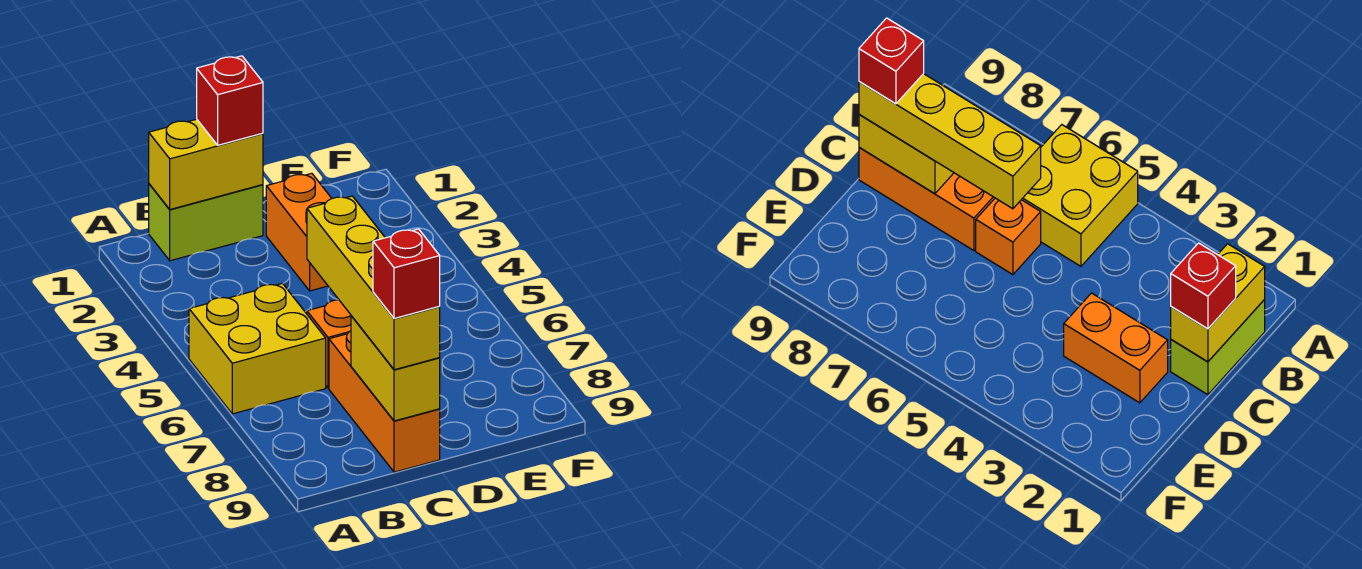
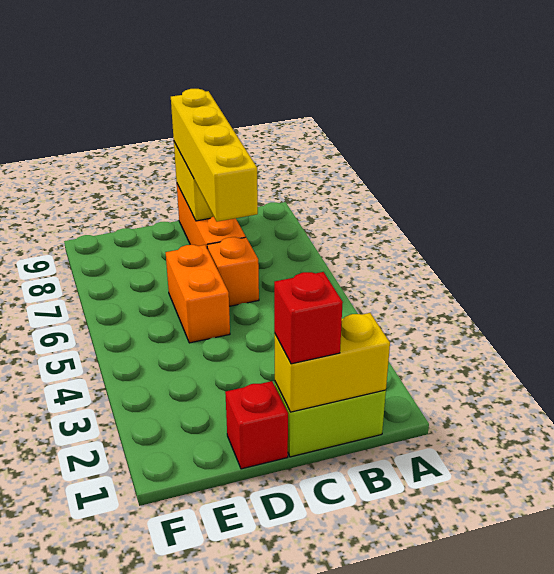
yellow 2x2 brick [189,283,326,414] -> none
red 1x1 brick [373,229,440,318] -> red 1x1 brick moved to [225,381,288,469]
orange 1x2 brick [266,173,332,291] -> orange 1x2 brick moved to [166,245,230,343]

